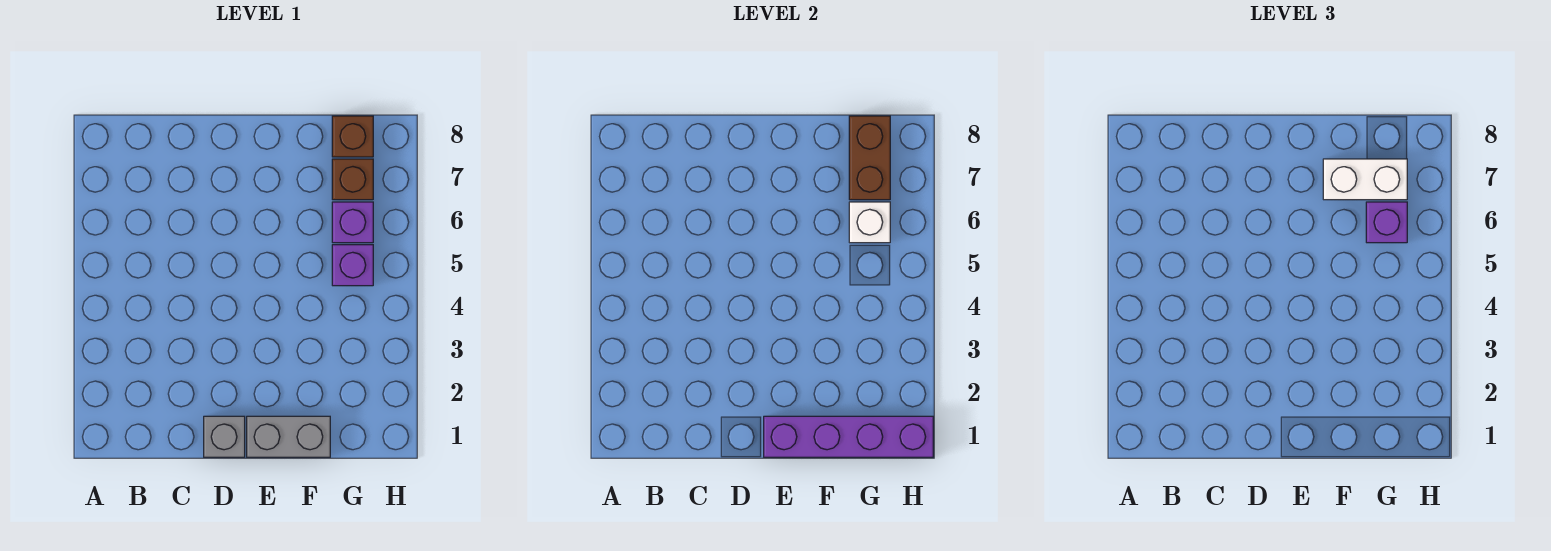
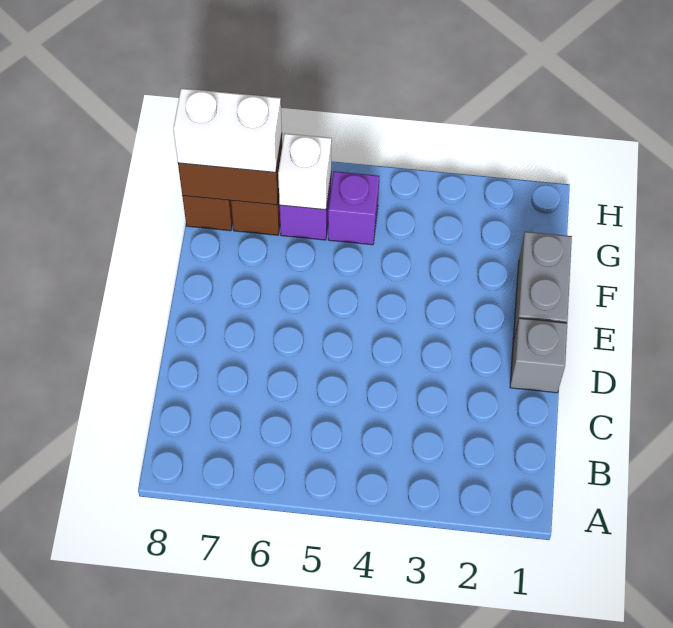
purple 1x4 brick [764,416,933,457] -> none
white 1x2 brick [1323,159,1407,200] -> white 1x2 brick turned to [173,88,282,172]
purple 1x1 brick [1366,202,1407,243] -> none

